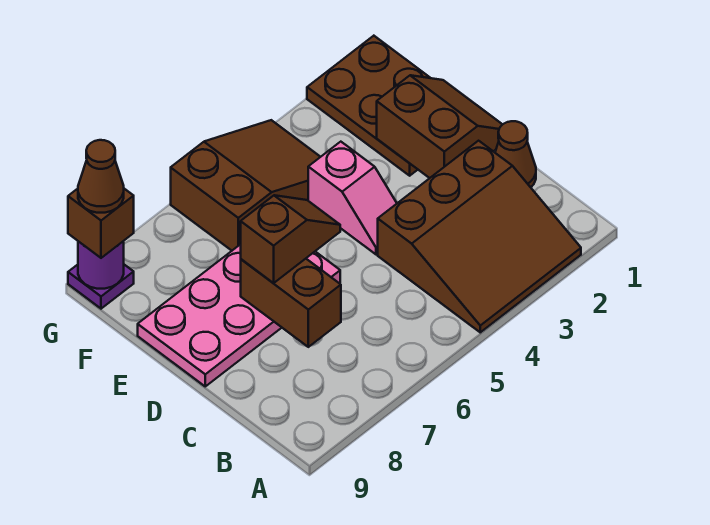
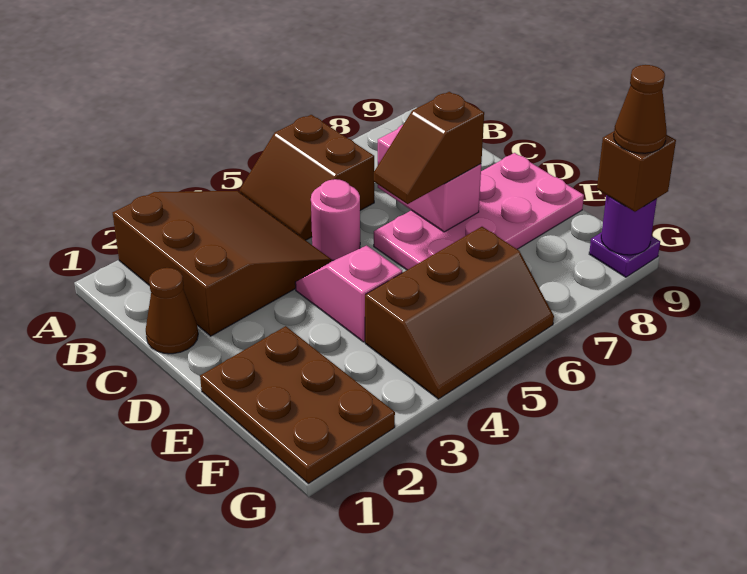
brown 3x3 slope [378,141,581,332] -> brown 3x3 slope turned to [113,191,332,336]
none -> pink 1x1 round brick [311,179,360,260]
brown 1x2 brick [241,259,341,347] -> pink 1x2 brick [378,125,481,232]
brown 2x2 slope [377,75,503,178] -> brown 2x2 slope moved to [240,115,374,240]
brown 2x3 slope [171,120,320,251] -> brown 2x3 slope turned to [365,227,554,399]

